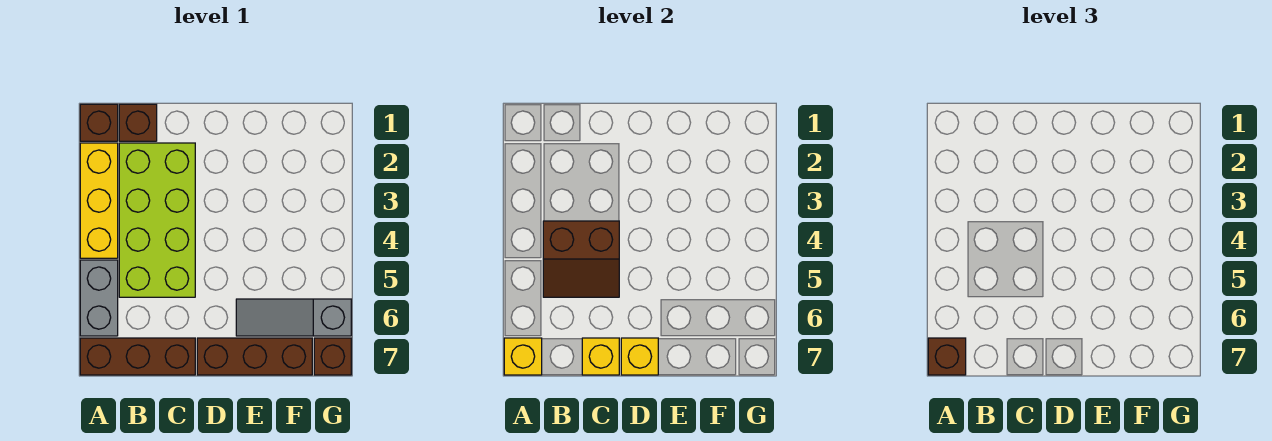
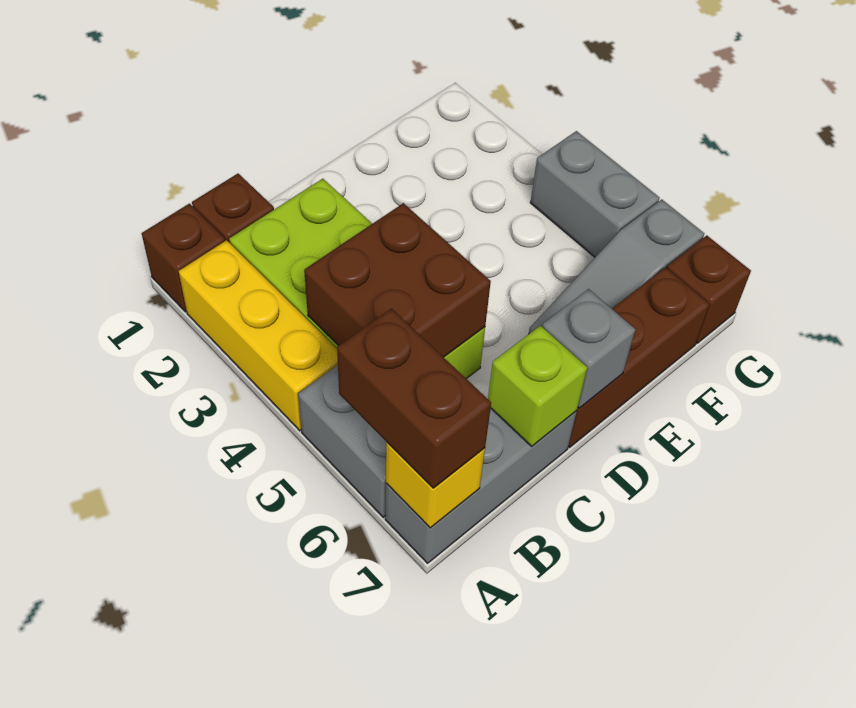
brown 1x3 brick [80,338,195,375] -> grey 1x3 brick [385,408,577,563]
brown 1x1 brick [928,338,966,375] -> brown 1x2 brick [337,309,491,488]
brown 2x2 slope [543,221,619,297] -> brown 2x2 brick [304,203,491,357]
yellow 1x1 brick [582,338,619,375] -> lime 1x1 brick [488,326,587,446]
yellow 1x1 brick [621,338,658,375] -> grey 1x1 brick [542,289,635,408]
none -> grey 1x2 brick [530,131,660,257]

